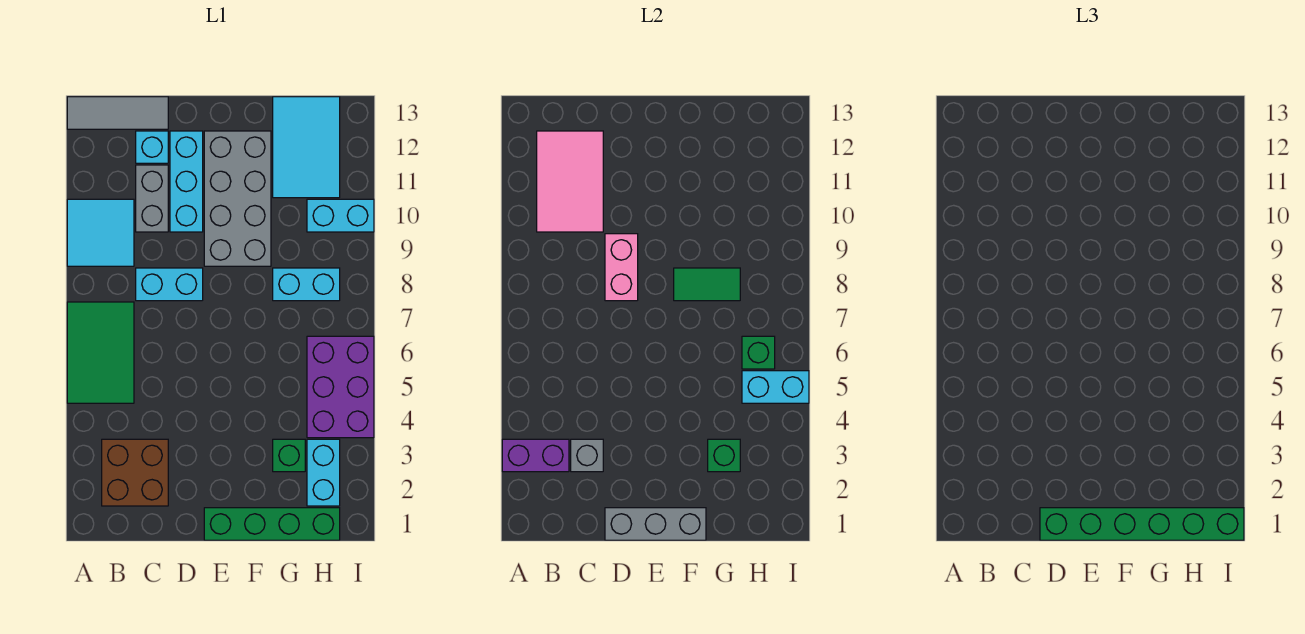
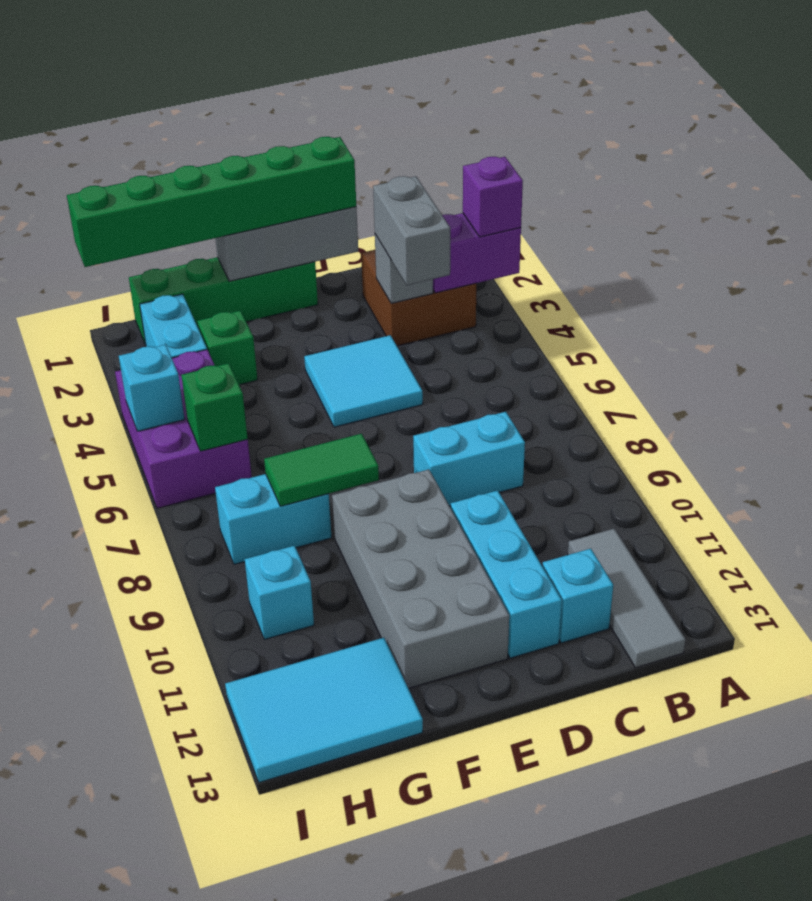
none -> purple 1x1 brick [463,157,523,237]
green 2x3 tile [67,302,134,403] -> none
cyan 2x2 tile [67,199,134,266] -> cyan 2x2 tile moved to [304,335,423,427]
grey 1x3 tile [67,97,168,129] -> grey 1x3 tile turned to [568,529,685,668]
pink 2x3 tile [537,131,603,232] -> none
grey 1x2 brick [136,165,168,232] -> grey 1x2 brick moved to [373,176,450,285]
pink 1x2 brick [605,234,638,301] -> none
green 1x1 brick [708,439,740,472] -> none
cyan 2x3 tile [273,97,340,198] -> cyan 2x3 tile turned to [225,638,423,783]
cyan 1x2 brick [742,371,809,403] -> cyan 1x1 brick [119,345,185,431]
cyan 1x2 brick [307,199,374,232] -> cyan 1x1 brick [245,546,314,640]

